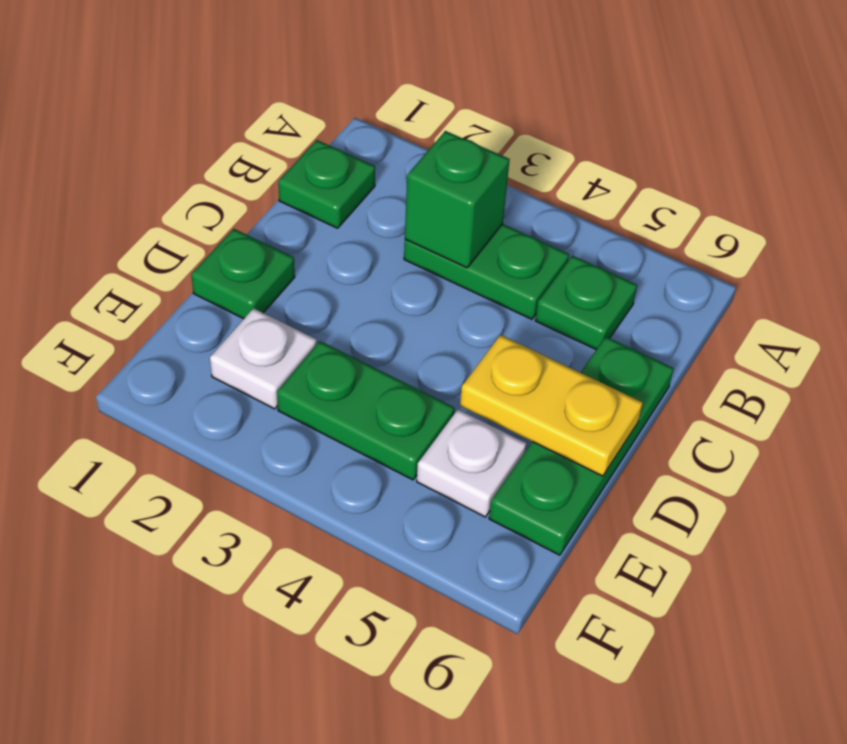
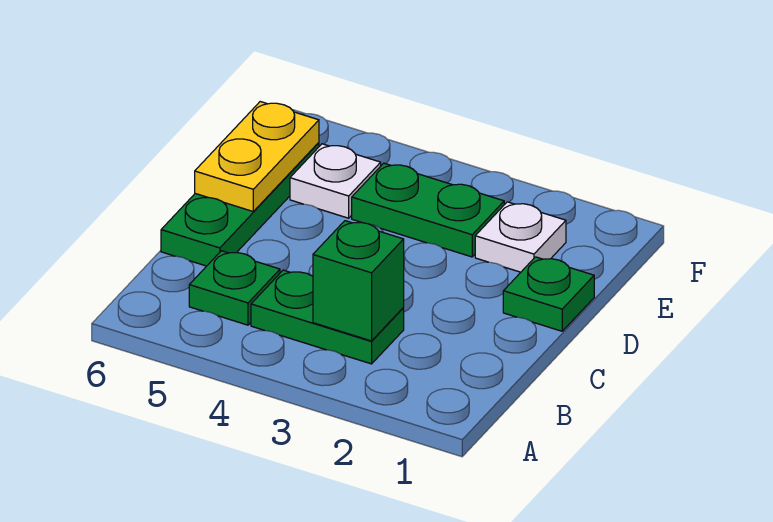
green 1x1 plate [278,140,375,228] -> none
yellow 1x2 plate [460,335,643,476] -> yellow 1x2 plate turned to [195,102,319,211]

